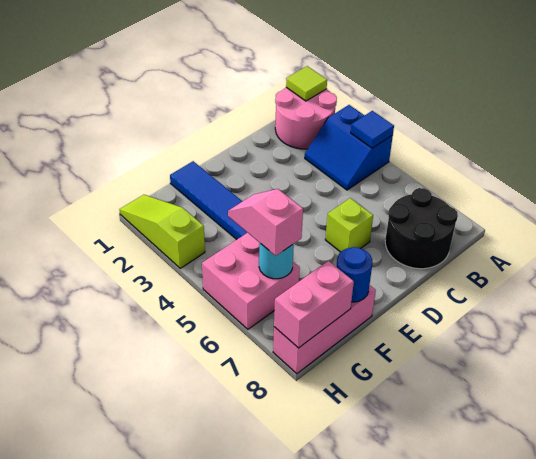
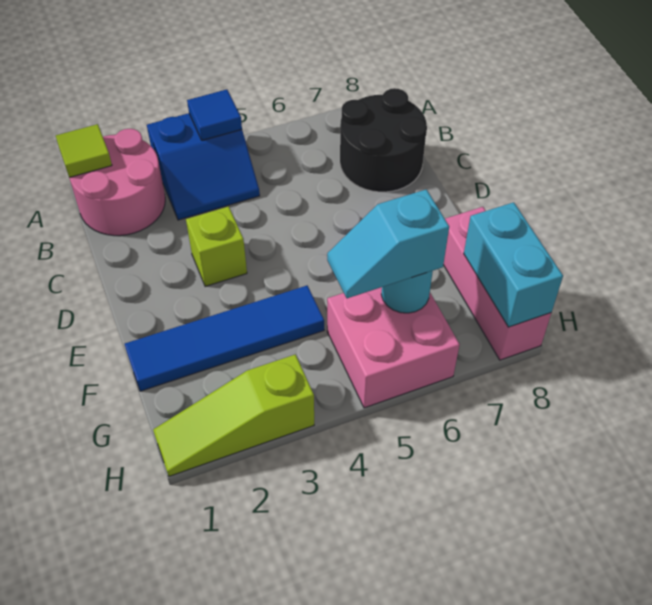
lime 1x1 brick [325,198,373,252] -> lime 1x1 brick moved to [186,206,247,287]
blue 1x1 round brick [336,247,372,302] -> none
pink 1x2 slope [228,189,303,256] -> cyan 1x2 slope [327,189,449,298]
pink 1x2 brick [274,261,354,348] -> cyan 1x2 brick [464,202,563,327]

